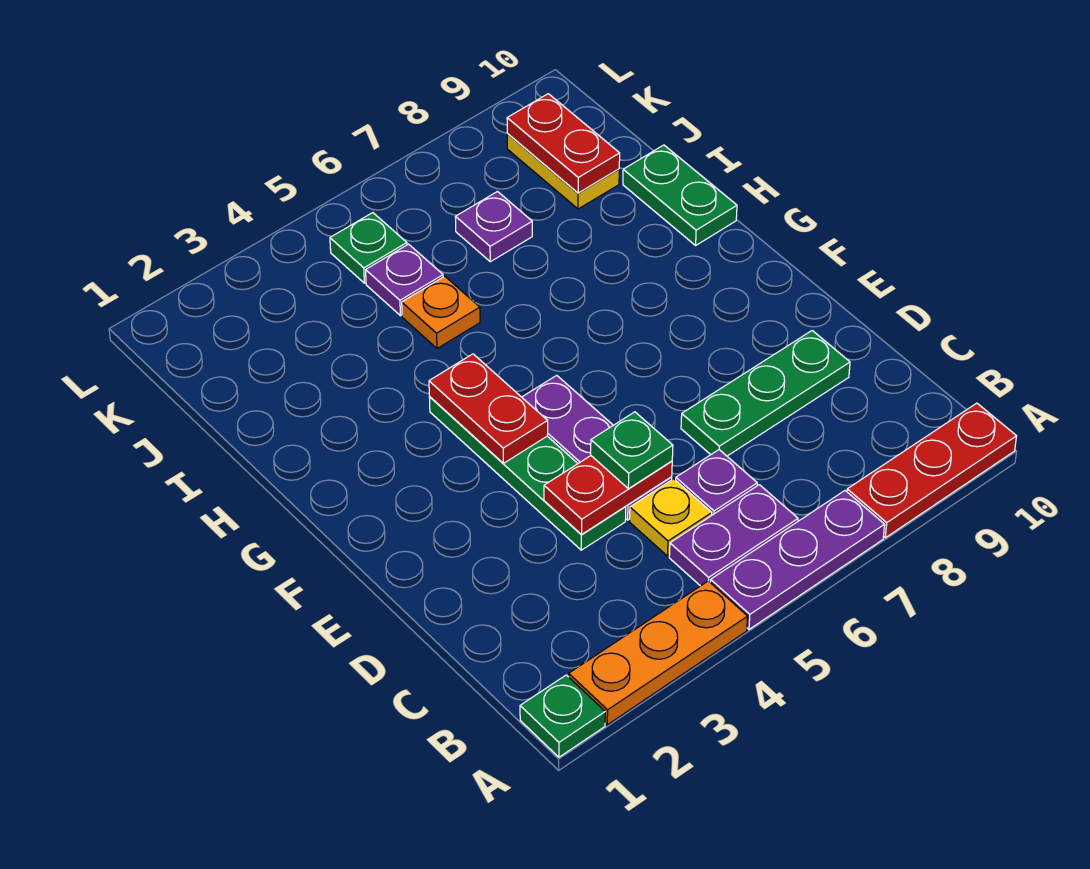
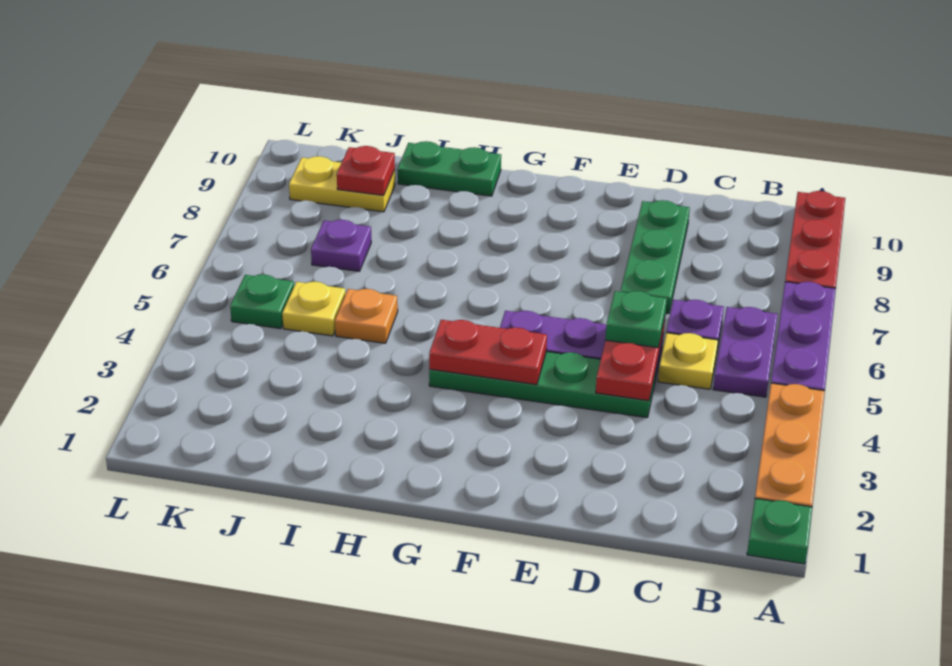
purple 1x1 plate [366,244,443,316] -> yellow 1x1 plate [282,282,346,336]
red 1x2 plate [507,94,620,193] -> red 1x1 plate [337,146,395,196]

